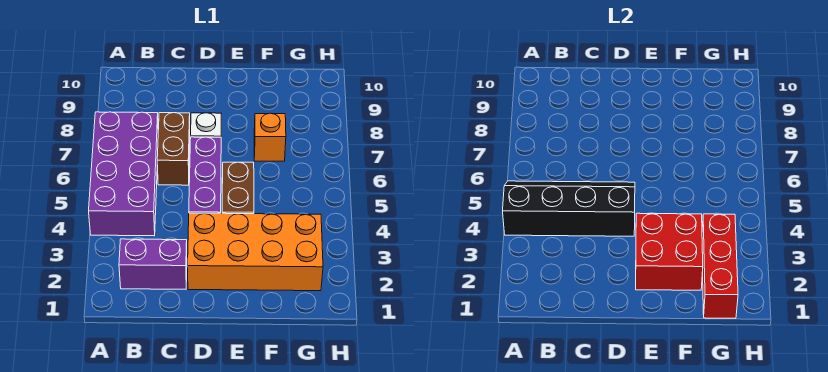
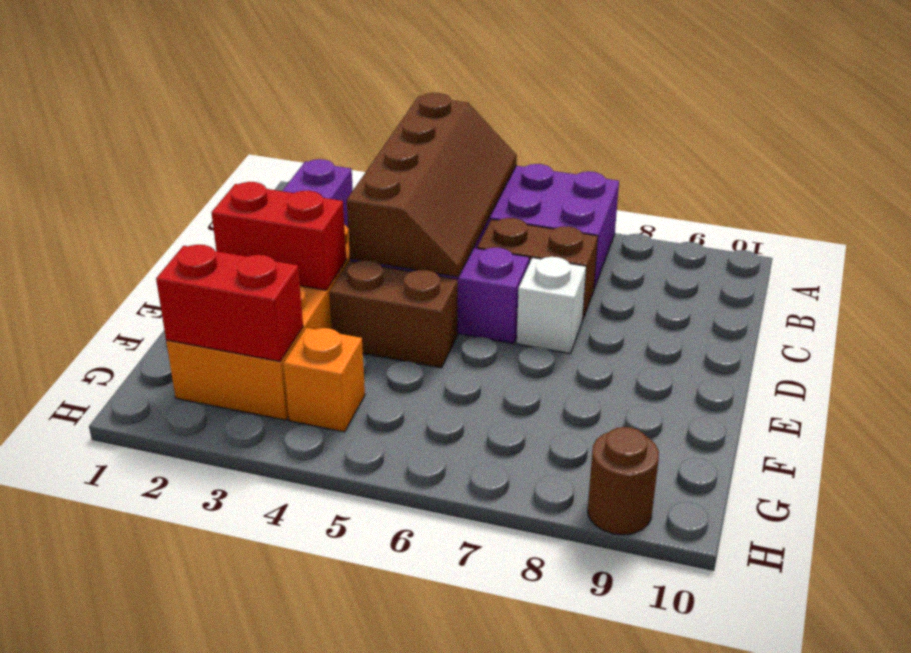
black 2x4 slope [503,181,635,236] -> brown 2x4 slope [347,93,517,277]
red 2x2 brick [636,213,703,290] -> red 1x2 brick [211,182,346,290]
orange 1x1 brick [254,113,286,161] -> orange 1x1 brick moved to [283,328,365,432]
red 1x3 brick [702,214,738,318] -> red 1x2 brick [156,245,303,361]
none -> brown 1x1 round brick [588,427,659,535]

